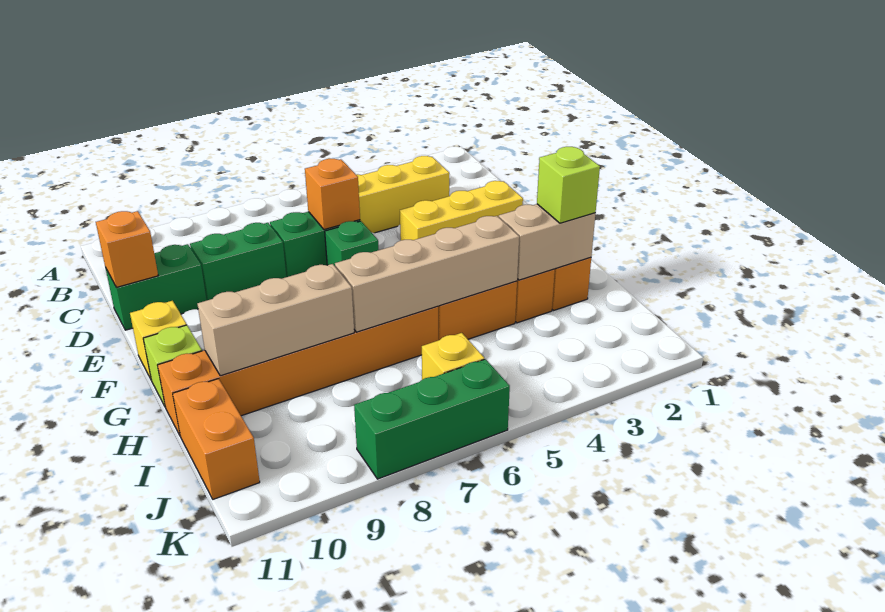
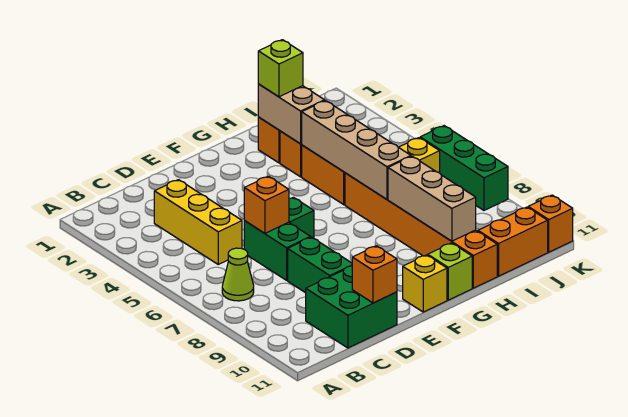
none -> lime 1x1 cone [222,248,254,301]
green 1x2 brick [106,244,207,330] -> green 2x2 brick [306,266,397,348]
yellow 1x3 brick [400,181,523,240] -> none
none -> orange 1x1 brick [528,195,573,252]

